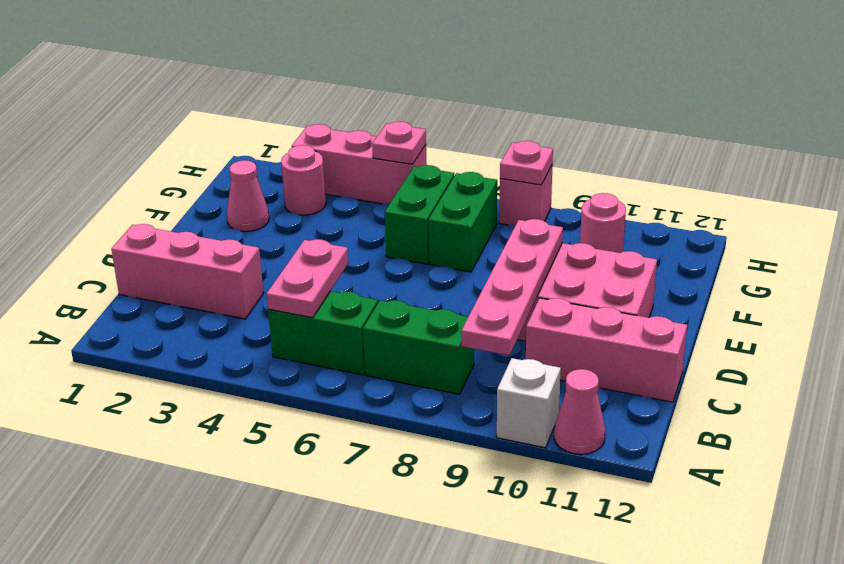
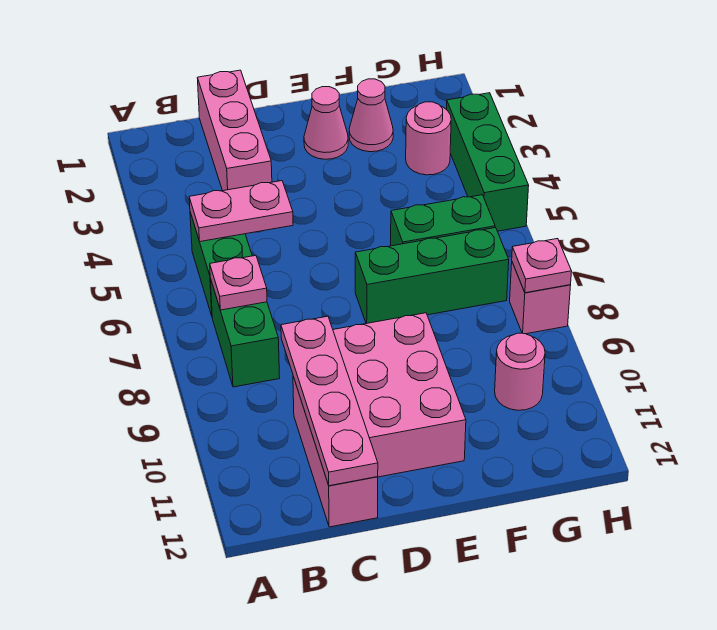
white 1x1 brick [497,358,561,448] -> none
pink 1x1 cone [554,369,605,454] -> pink 1x1 cone moved to [304,87,348,159]
pink 1x4 plate [461,219,563,356] -> pink 1x4 plate turned to [281,316,378,486]
green 1x2 brick [429,172,497,272] -> green 1x3 brick [355,228,509,324]
pink 1x3 brick [292,124,427,204] -> green 1x3 brick [447,93,529,231]
pink 1x1 plate [372,122,426,164] -> pink 1x1 plate moved to [210,255,267,310]

